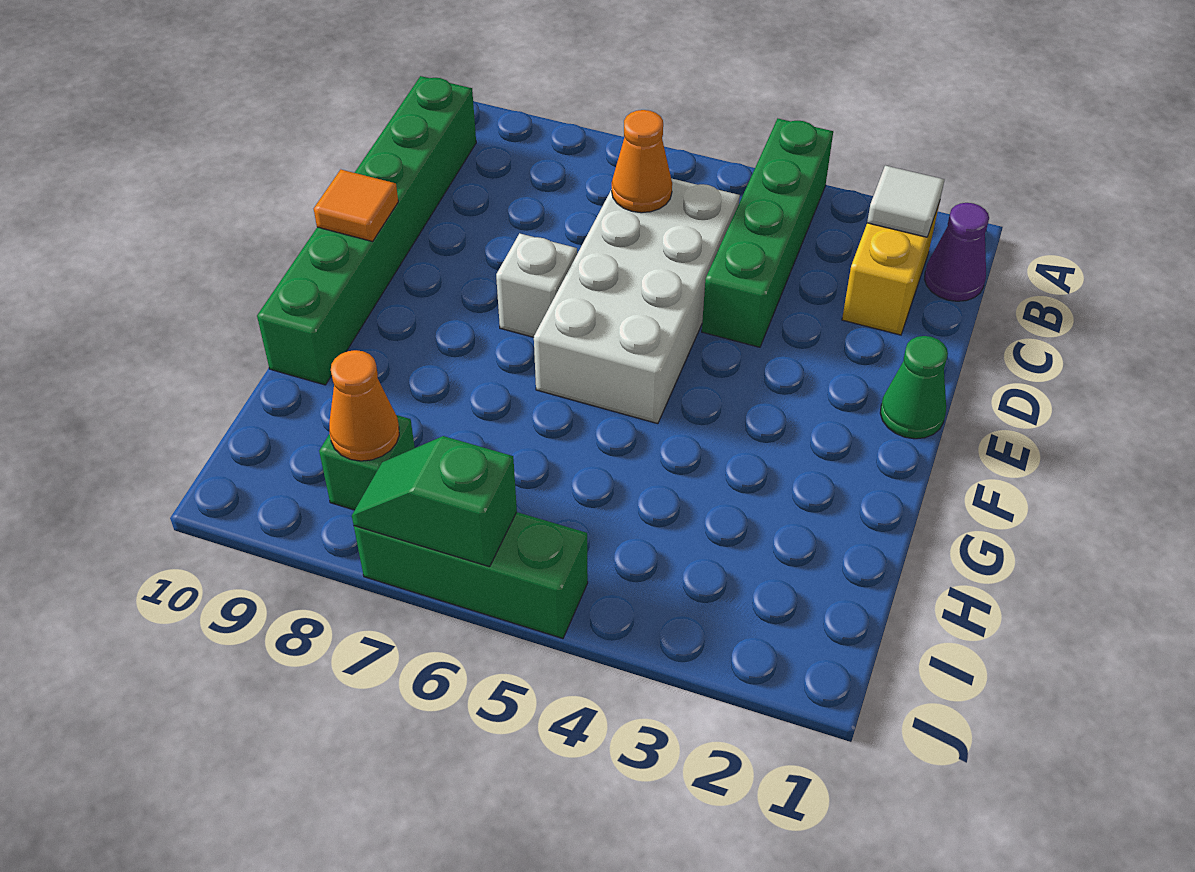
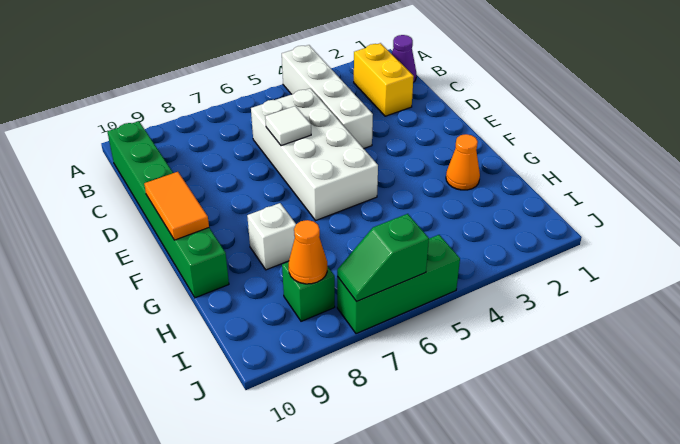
green 1x4 brick [702,119,833,347] -> white 1x4 brick [282,45,373,149]
white 1x1 tile [867,166,944,237] -> white 1x1 tile moved to [265,106,311,146]
orange 1x1 cone [612,110,672,213] -> orange 1x1 cone moved to [446,134,480,190]
green 1x1 cone [880,336,948,439] -> none
white 1x1 brick [496,233,577,337] -> white 1x1 brick moved to [247,203,296,270]
orange 1x1 tile [314,170,398,241] -> orange 1x2 tile [144,172,209,240]

